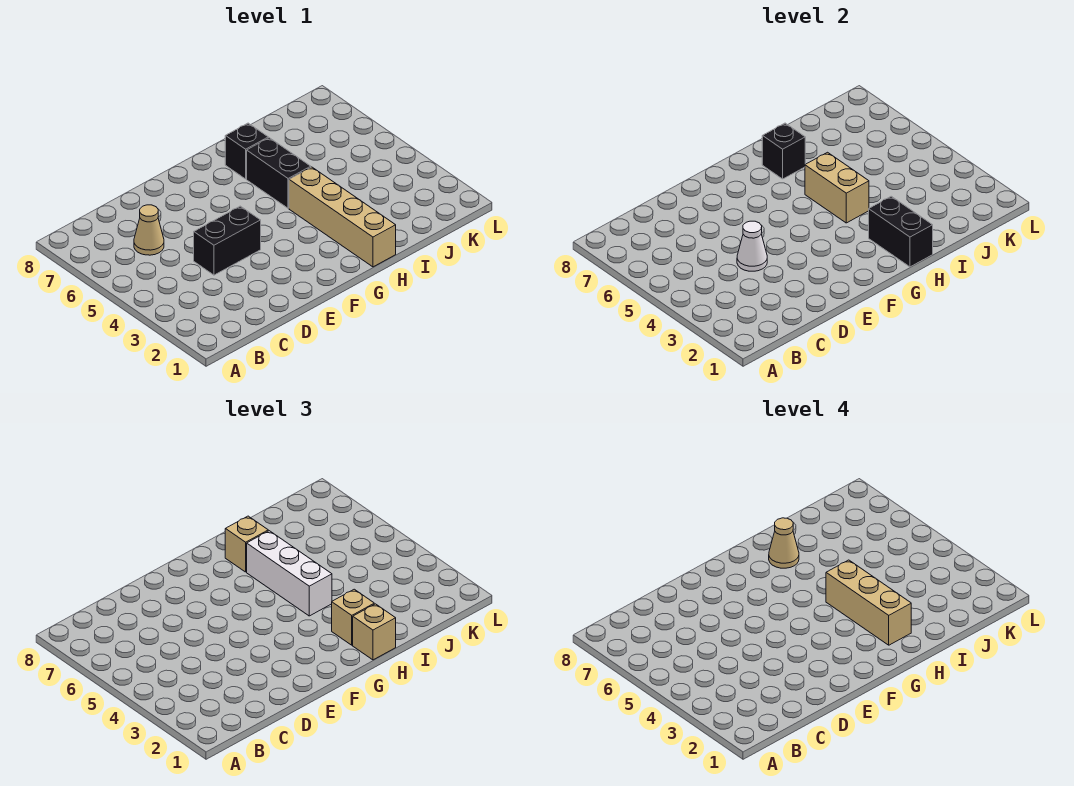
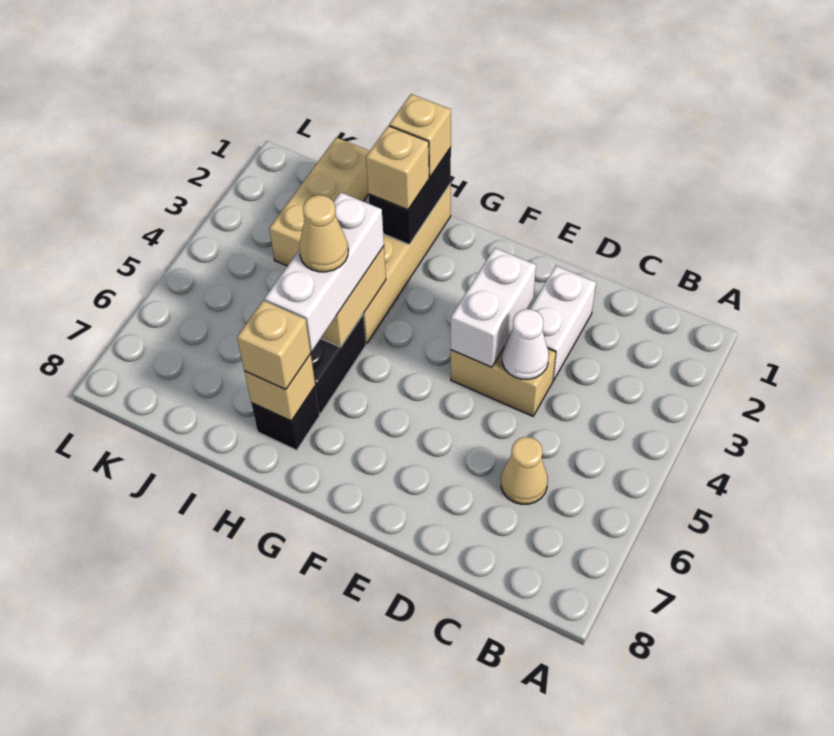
none -> white 1x2 brick [530,266,596,381]
black 1x2 brick [194,206,261,275] -> tan 1x2 brick [451,348,556,416]
none -> white 1x2 brick [451,248,536,367]
tan 1x3 brick [826,560,911,645] -> tan 1x3 brick moved to [269,137,370,266]
black 1x1 brick [762,123,805,179] -> tan 1x1 brick [244,354,315,421]
tan 1x1 cone [769,518,799,568] -> tan 1x1 cone moved to [299,195,348,272]

